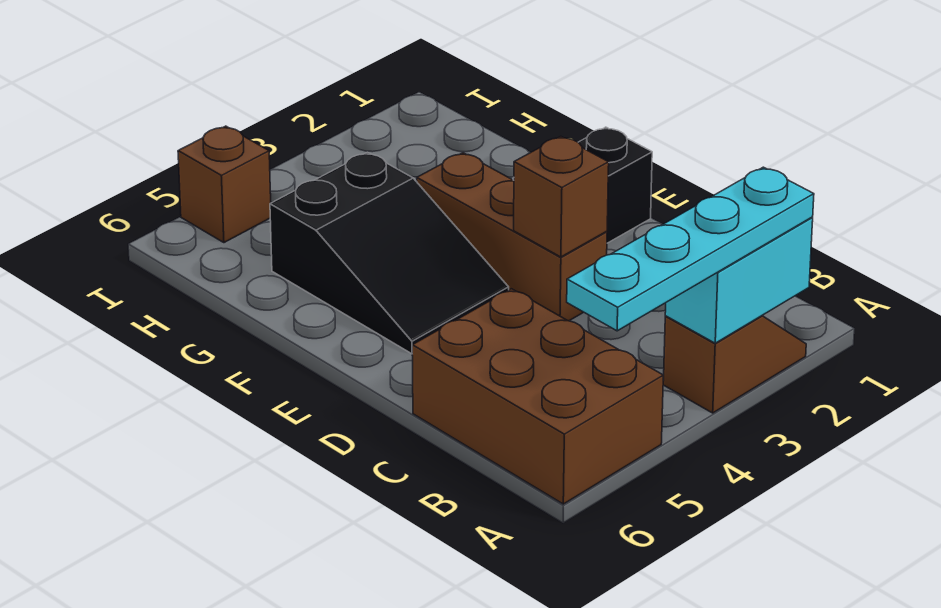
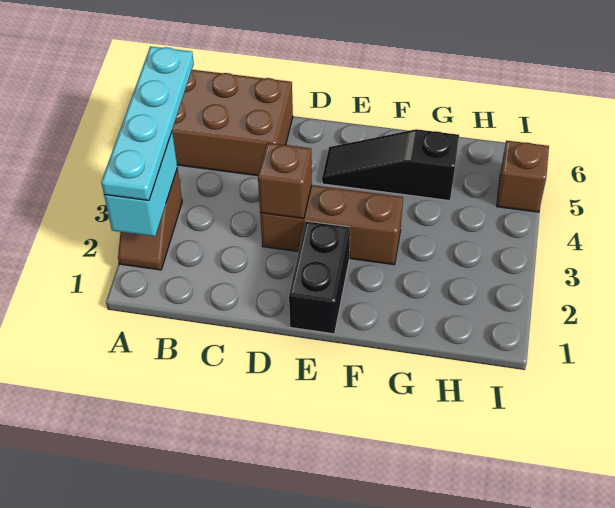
black 2x3 slope [270,152,509,354] -> black 1x3 slope [322,129,459,201]

